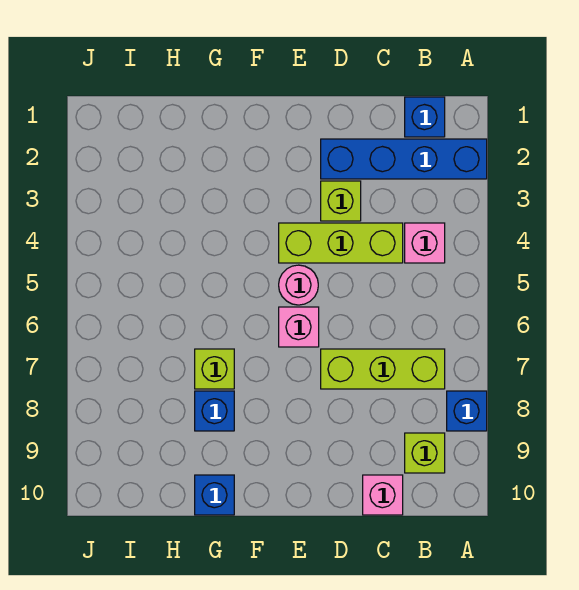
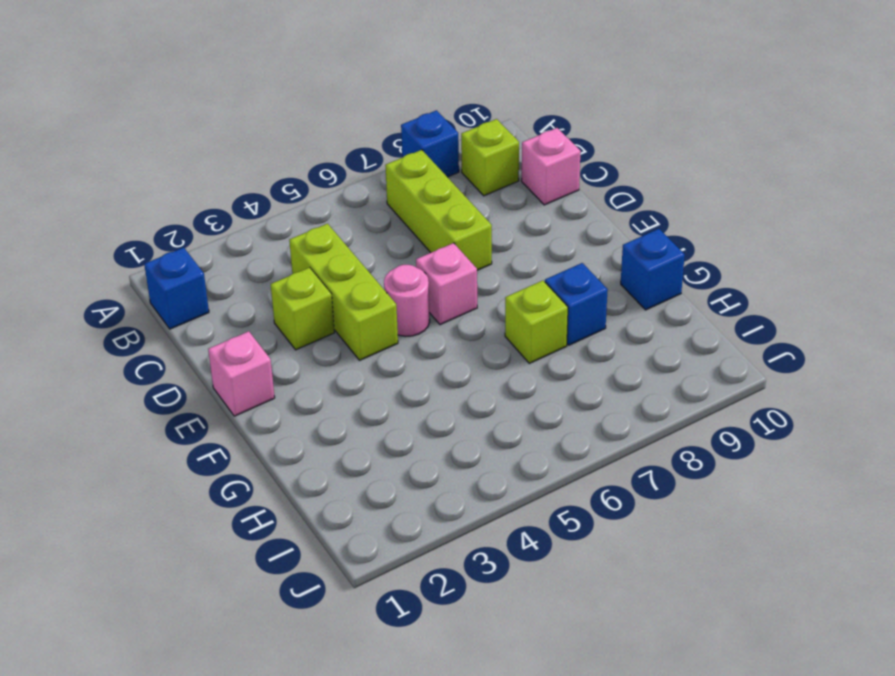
blue 1x4 brick [321,139,487,179] -> none
pink 1x1 brick [405,223,445,263] -> pink 1x1 brick moved to [208,331,275,416]

